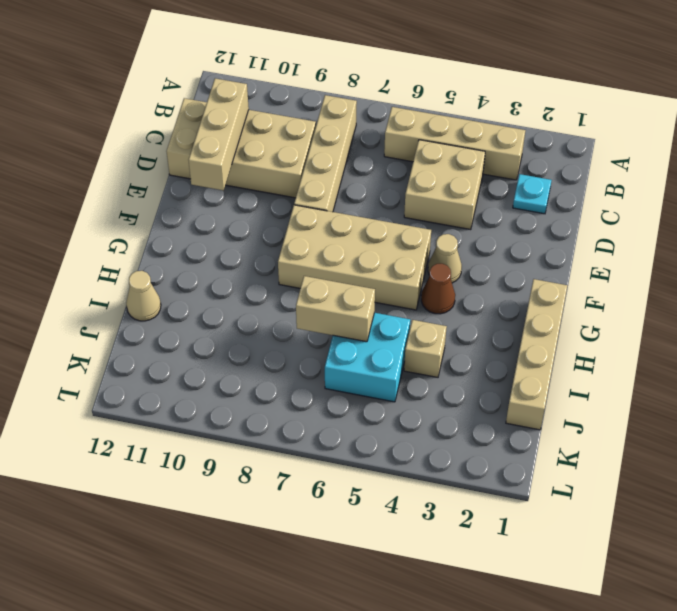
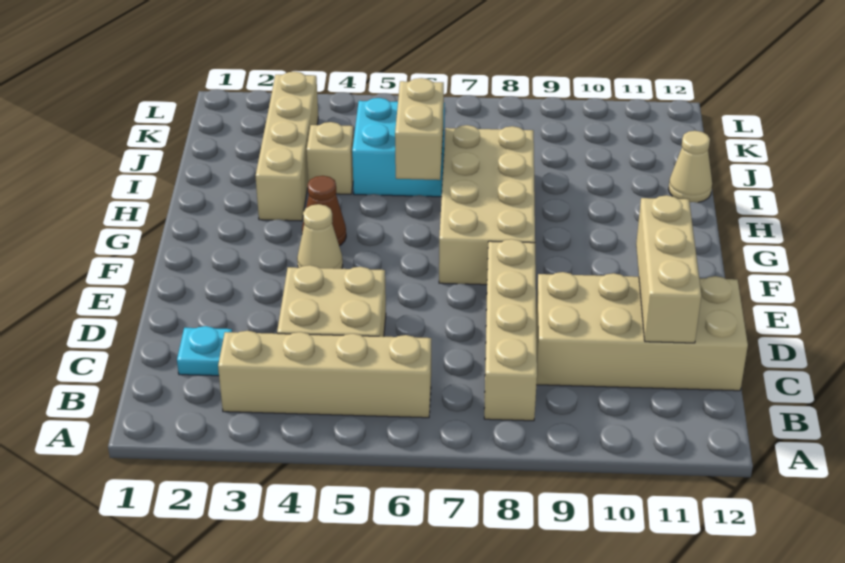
tan 2x4 brick [278,205,431,310] -> tan 2x4 brick turned to [439,125,535,285]
tan 1x4 brick [506,279,567,430] -> tan 1x4 brick moved to [256,71,318,221]
tan 1x2 brick [296,276,375,342] -> tan 1x2 brick turned to [395,78,444,180]

